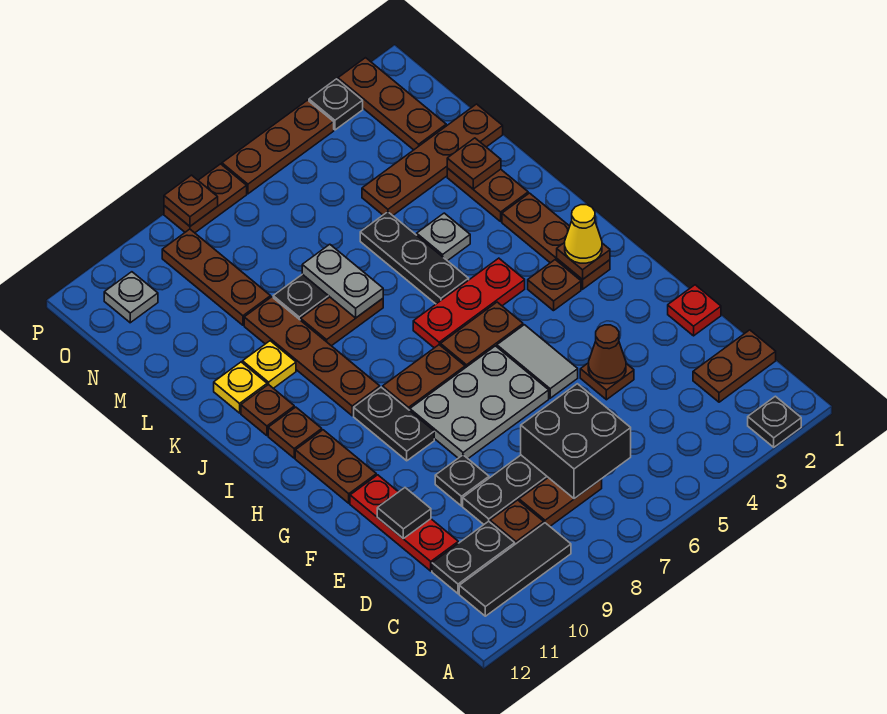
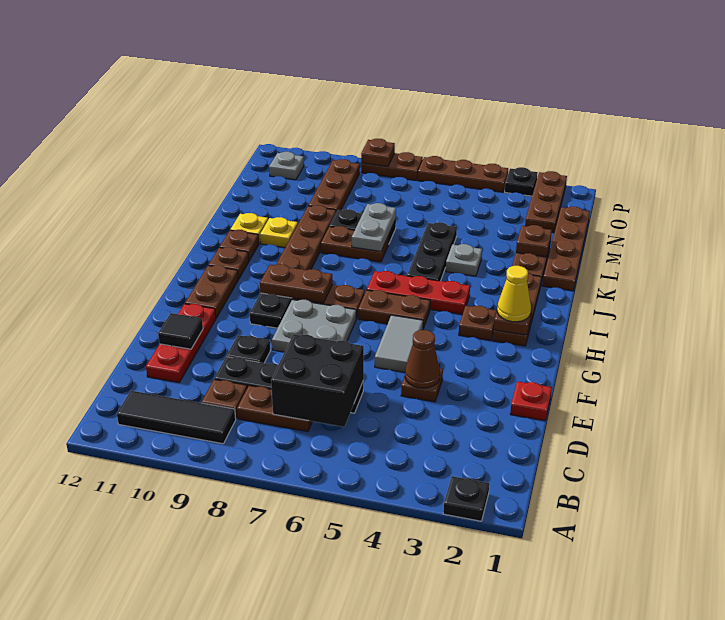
brown 1x2 plate [693,330,776,402] -> brown 1x2 plate moved to [260,264,332,303]
black 1x2 plate [432,521,515,594] -> none
grey 2x3 plate [410,346,549,458] -> grey 2x2 plate [272,299,356,352]
brown 1x4 plate [362,104,503,215] -> brown 1x4 plate turned to [542,207,590,291]

